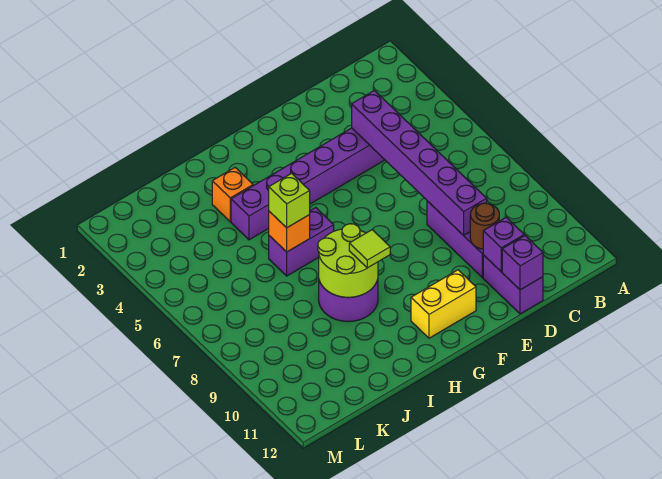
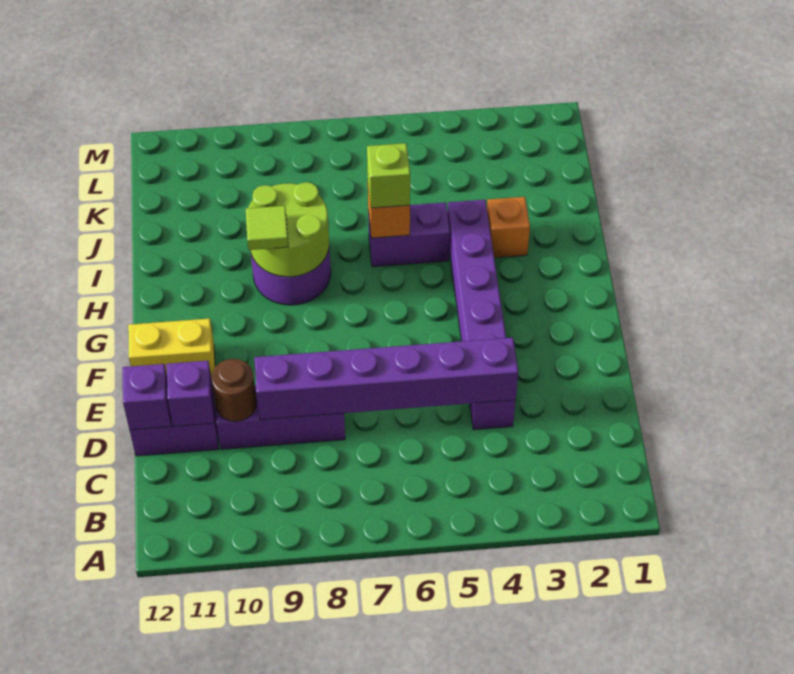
yellow 1x2 brick [411,270,476,338] -> yellow 1x2 brick turned to [128,319,215,377]
purple 1x2 brick [269,208,334,276] -> purple 1x2 brick turned to [368,202,450,267]

